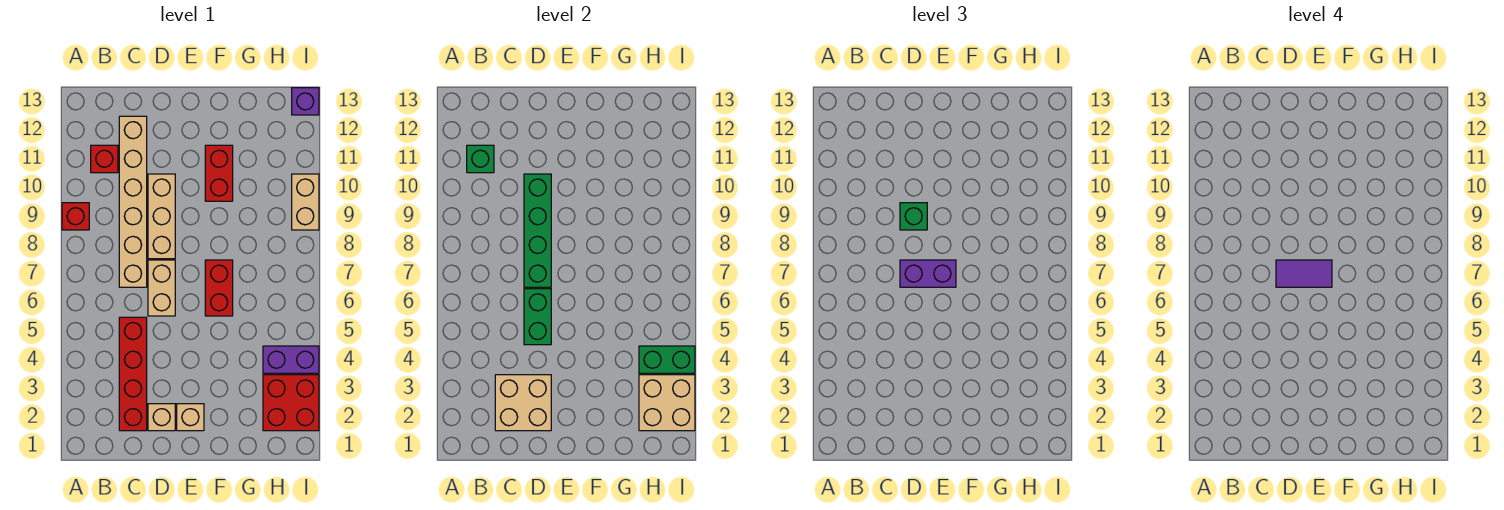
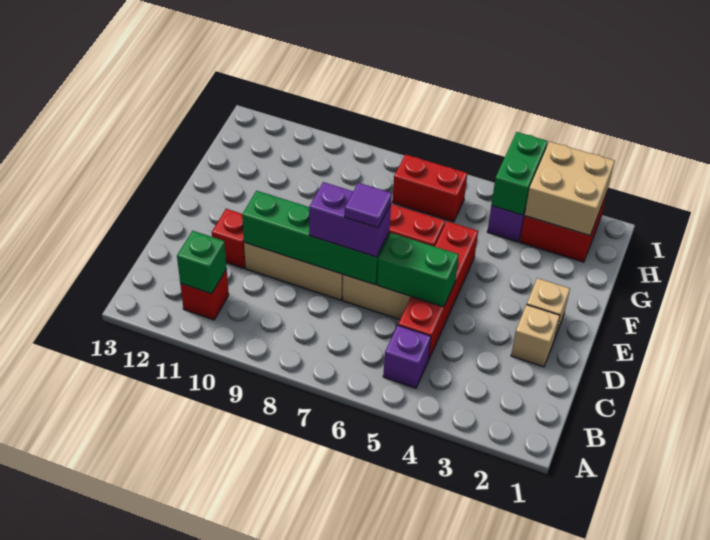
red 1x1 brick [62,203,89,230] -> red 1x1 brick moved to [212,209,245,268]
red 1x4 brick [119,317,147,431] -> red 1x4 brick turned to [398,221,478,360]
tan 2x2 brick [495,375,551,431] -> none
tan 1x6 brick [119,116,147,287] -> none
purple 1x2 brick [900,260,956,287] -> purple 1x2 brick turned to [309,182,391,257]
purple 1x2 tile [1276,260,1332,287] -> purple 1x1 tile [344,183,392,228]
green 1x1 brick [900,203,927,230] -> none
red 1x2 brick [205,145,233,201] -> red 1x2 brick moved to [392,154,467,222]
tan 1x2 brick [292,174,319,230] -> none
purple 1x1 brick [292,88,319,115] -> purple 1x1 brick moved to [383,325,431,388]

